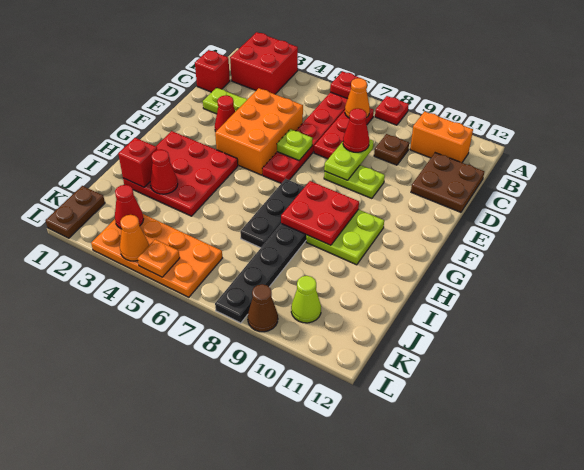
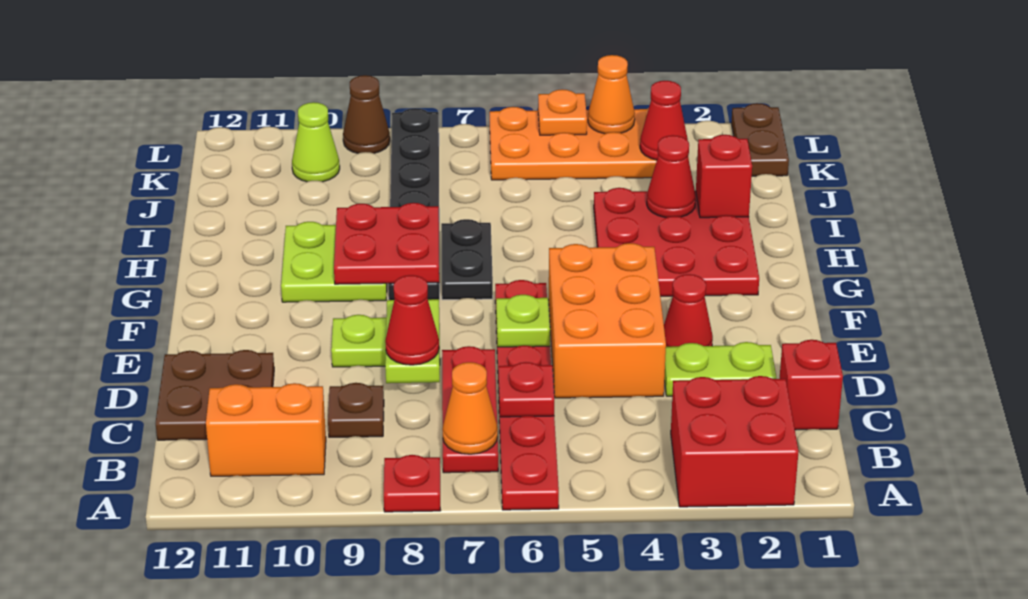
red 1x1 plate [330,71,362,99] -> red 1x1 plate moved to [499,362,554,417]
black 1x3 plate [240,179,304,248] -> black 1x2 plate [441,219,493,300]

